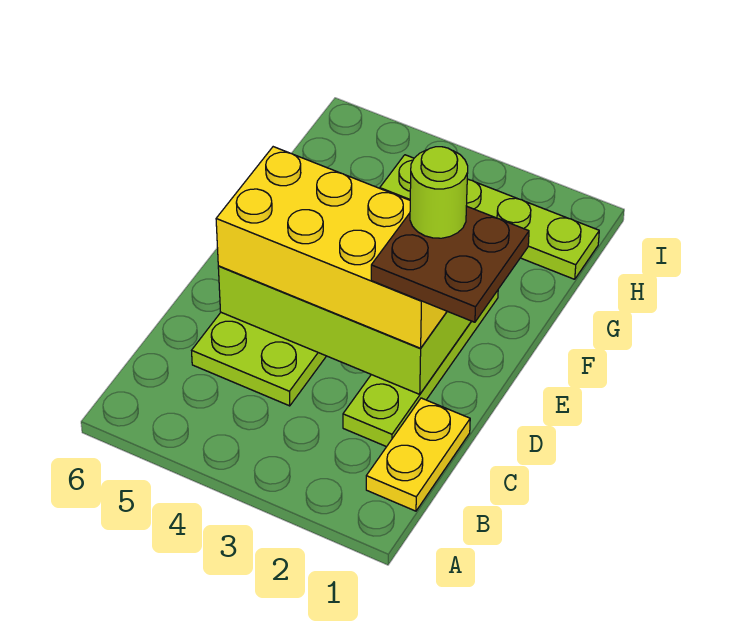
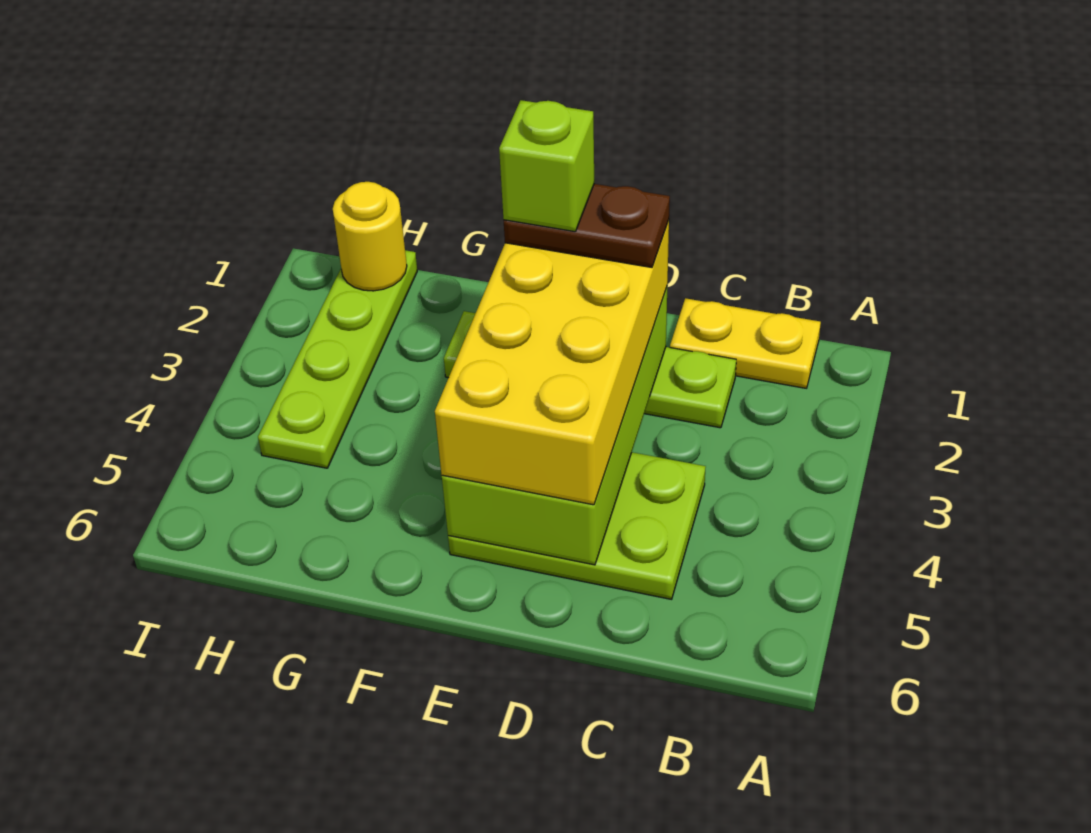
brown 2x2 plate [371,206,529,322] -> brown 1x2 plate [504,184,670,267]
lime 1x1 round brick [410,147,468,238] -> lime 1x1 brick [499,100,594,232]
none -> yellow 1x1 round brick [333,182,407,291]

